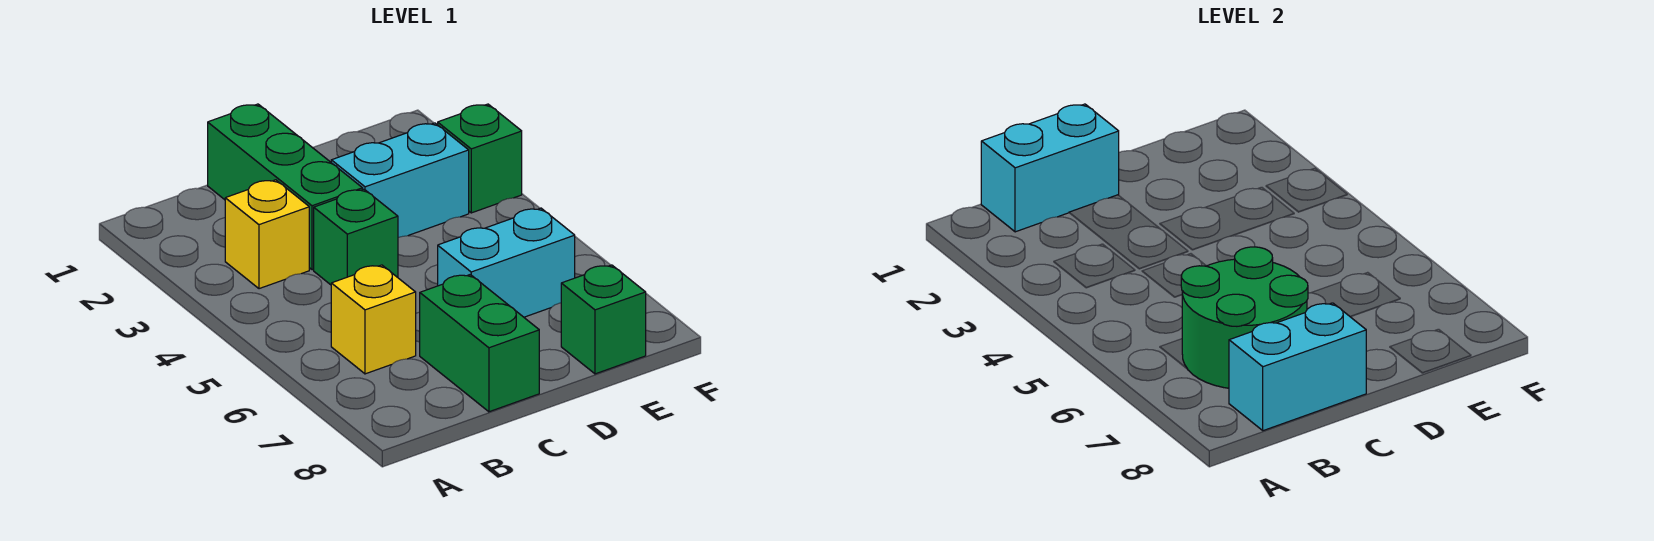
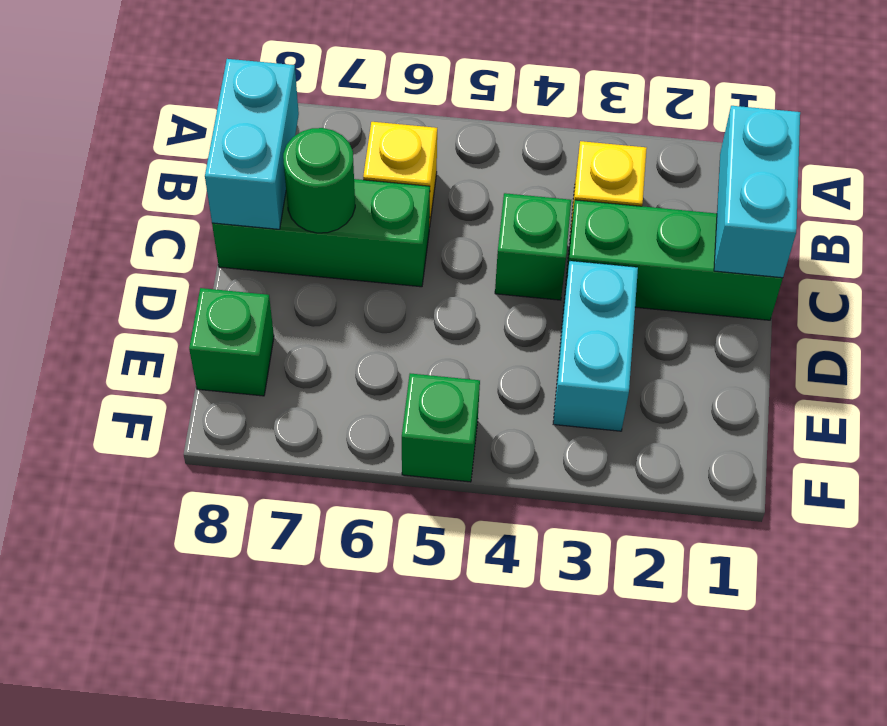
green 2x2 round brick [1181,247,1308,388] -> green 1x1 round brick [283,128,355,233]
green 1x2 brick [420,275,539,412] -> green 1x3 brick [212,179,430,287]
cyan 1x2 brick [438,208,575,317] -> none
green 1x1 brick [438,104,522,213] -> green 1x1 brick moved to [402,373,480,482]

